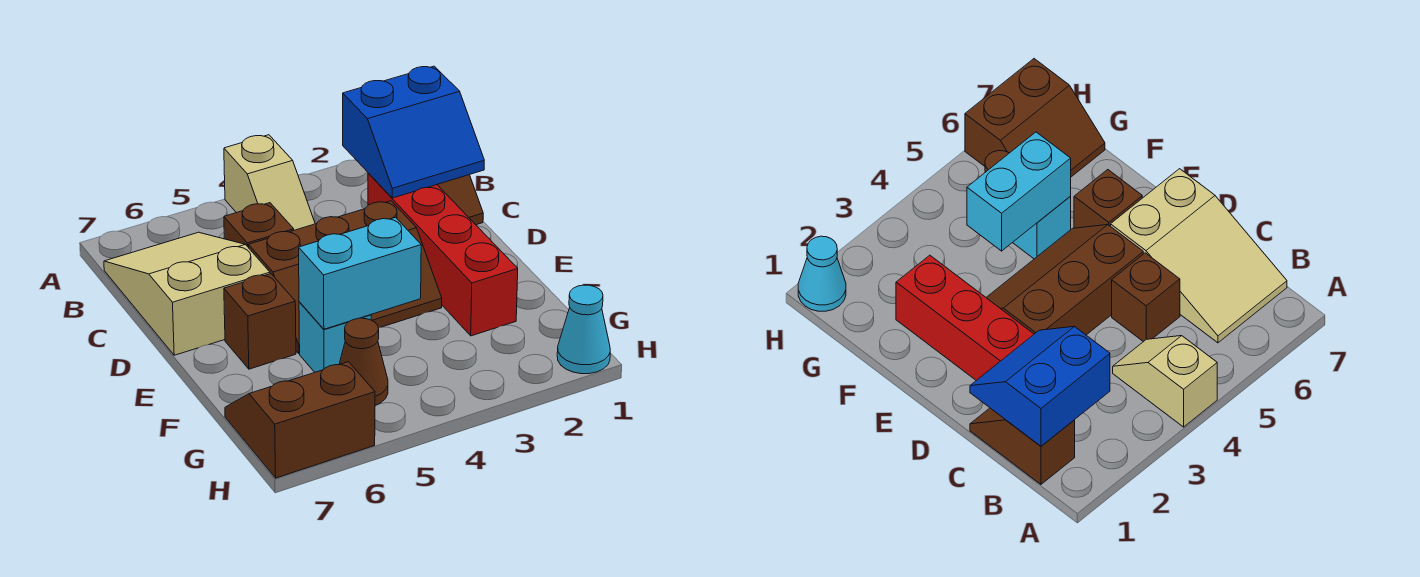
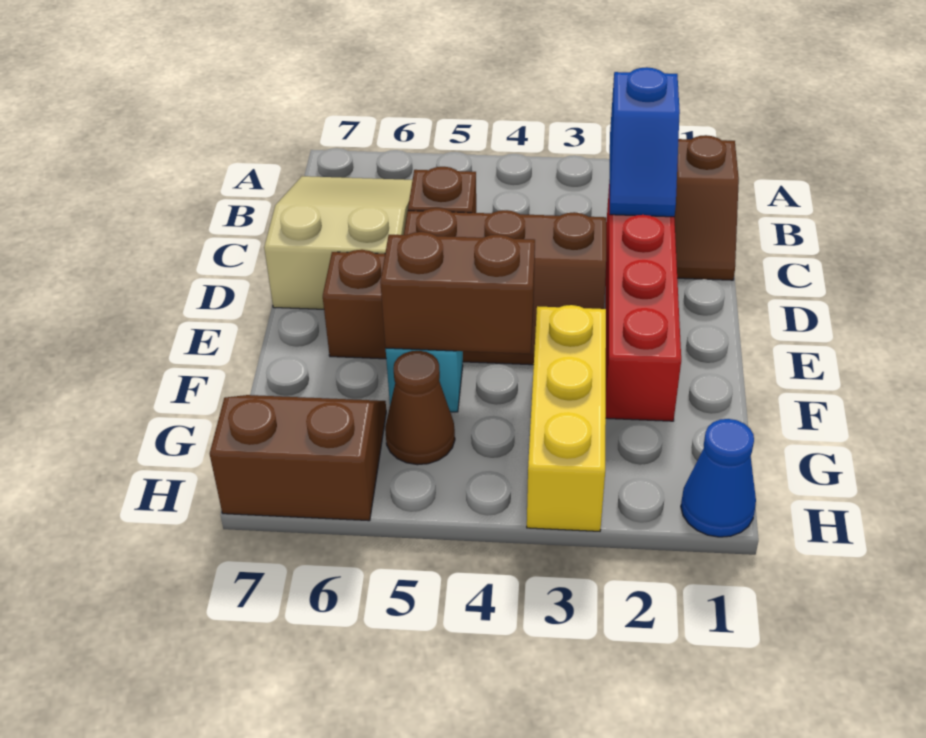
tan 1x2 slope [224,135,315,230] -> none
blue 2x2 slope [343,66,484,198] -> blue 1x2 slope [610,67,680,217]
none -> yellow 1x3 brick [527,305,606,531]
cyan 1x2 brick [299,217,421,329] -> brown 1x2 brick [380,232,535,354]
cyan 1x1 cone [557,285,610,374] -> blue 1x1 cone [681,419,756,537]

